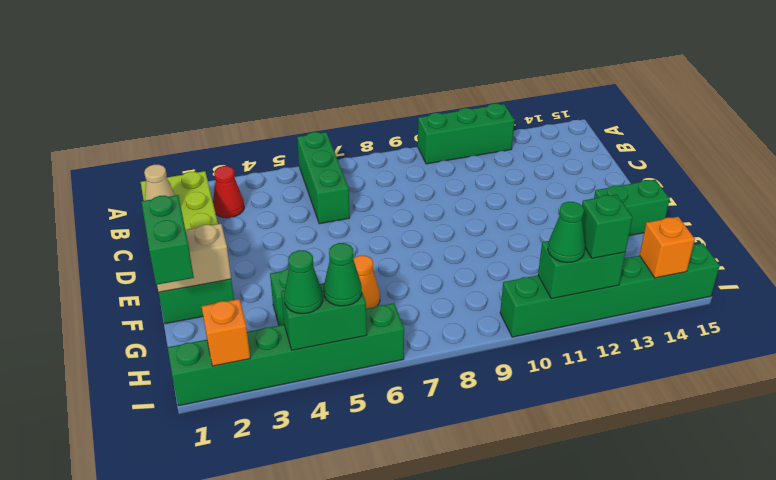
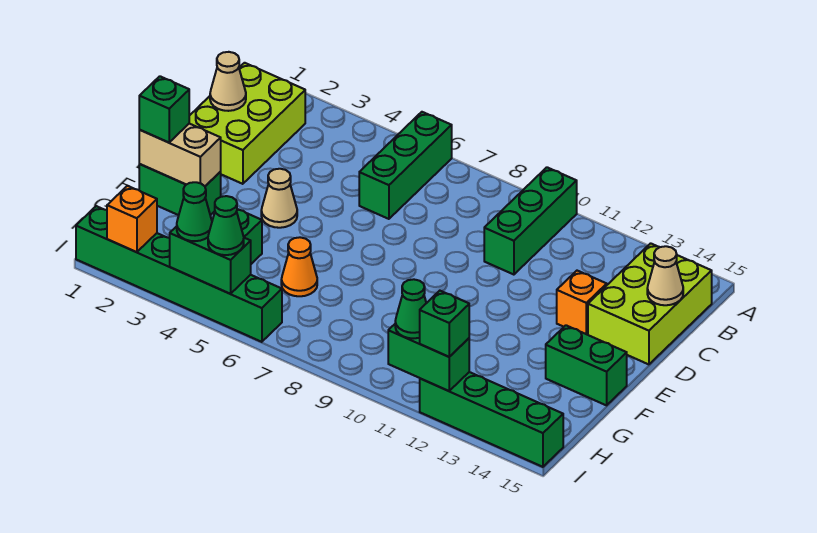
green 1x3 brick [418,104,514,164] -> green 1x3 brick turned to [484,167,577,275]
red 1x1 cone [213,166,244,218] -> none
none -> lime 2x3 brick [588,243,712,364]
none -> tan 1x1 cone [647,246,683,305]
none -> tan 1x1 cone [261,169,297,228]
green 1x2 brick [141,195,194,285] -> green 1x1 brick [139,76,189,143]
green 1x6 brick [500,243,720,337] -> green 1x4 brick [420,372,563,467]
orange 1x1 brick [639,217,695,278] -> orange 1x1 brick moved to [557,271,607,335]

